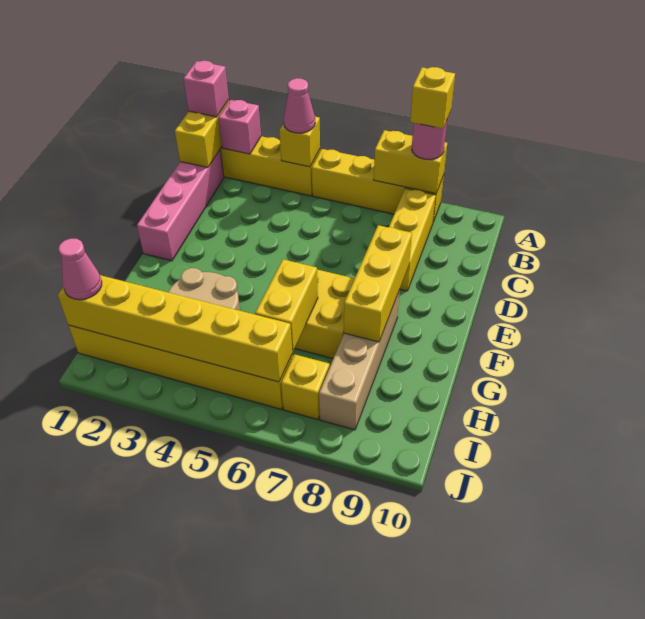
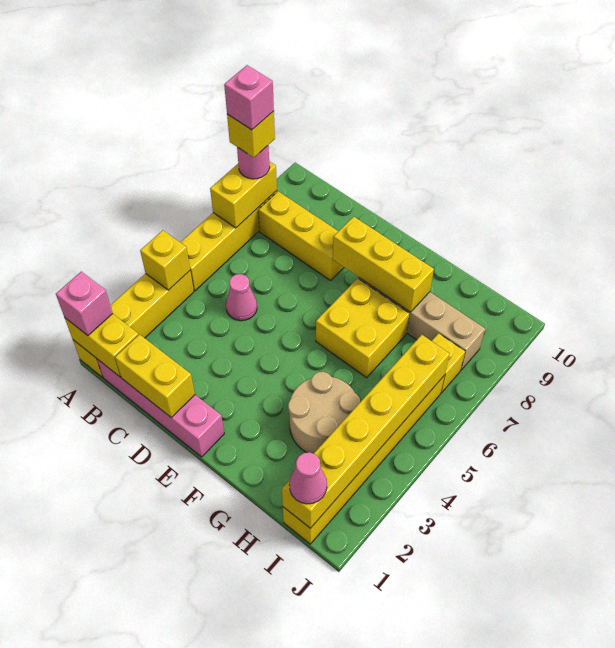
pink 1x1 brick [218,100,261,154] -> pink 1x1 brick moved to [224,65,274,130]
pink 1x1 cone [284,78,315,133] -> pink 1x1 cone moved to [226,274,257,321]
yellow 1x2 brick [255,259,318,352] -> yellow 1x2 brick moved to [115,335,195,418]

